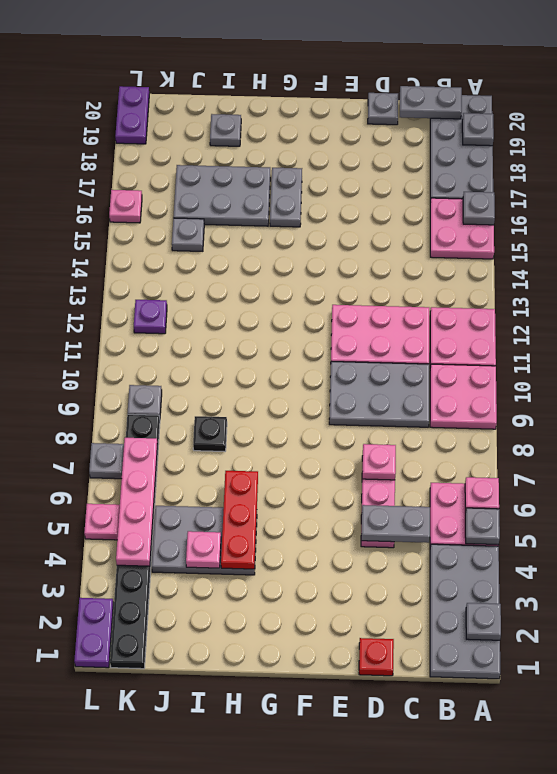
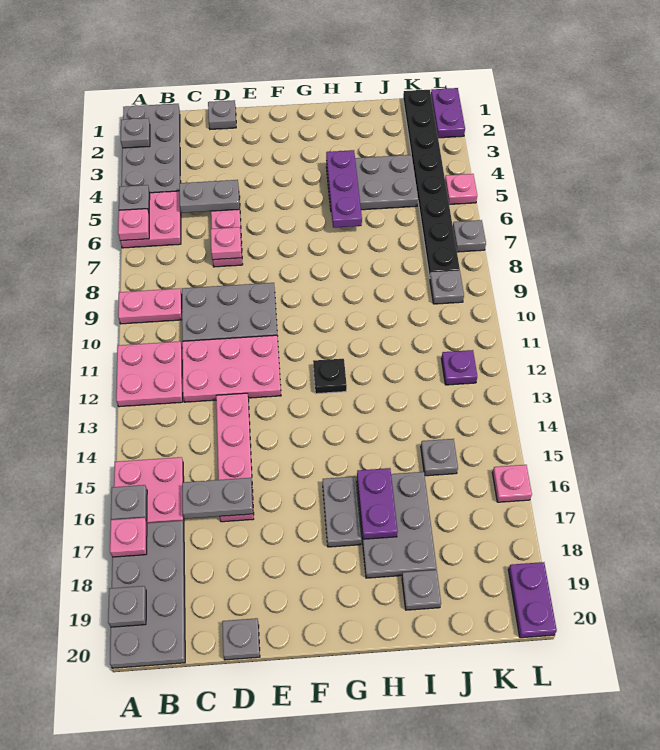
pink 2x2 plate [430,364,497,429] -> pink 1x2 plate [118,288,182,324]
grey 1x2 plate [400,86,462,119] -> grey 1x2 plate moved to [182,478,253,519]
red 1x1 plate [359,638,394,676] -> grey 1x1 plate [208,100,236,129]
red 1x3 plate [221,471,258,569] -> purple 1x3 plate [326,150,362,228]
grey 2x3 plate [173,165,270,226] -> grey 2x3 plate turned to [357,472,437,578]
none -> purple 1x2 plate [357,468,398,539]
pink 1x1 plate [186,531,221,568] -> pink 1x1 plate moved to [110,518,147,557]
black 1x1 plate [193,416,227,451] -> black 1x1 plate moved to [313,359,347,394]
pink 1x4 plate [116,438,158,566] -> pink 1x4 plate moved to [216,393,254,522]

